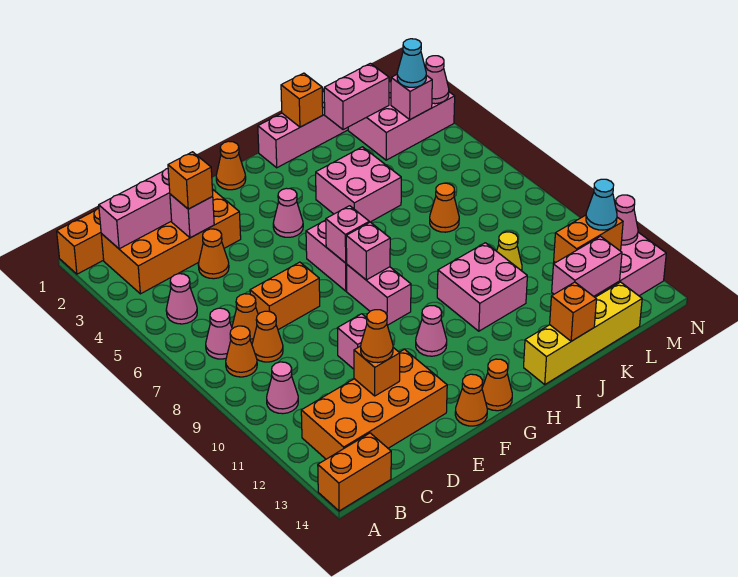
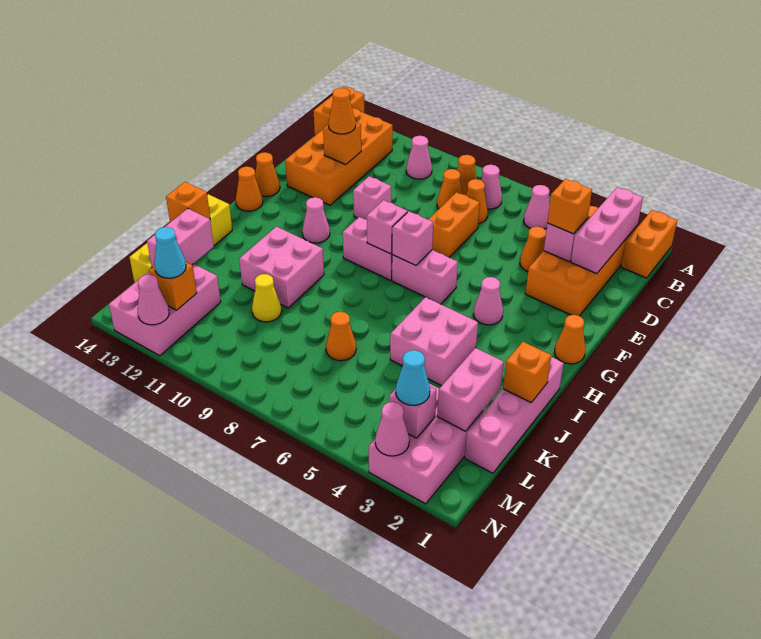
orange 1x2 brick [554,215,623,263] -> orange 1x1 brick [149,262,197,310]

